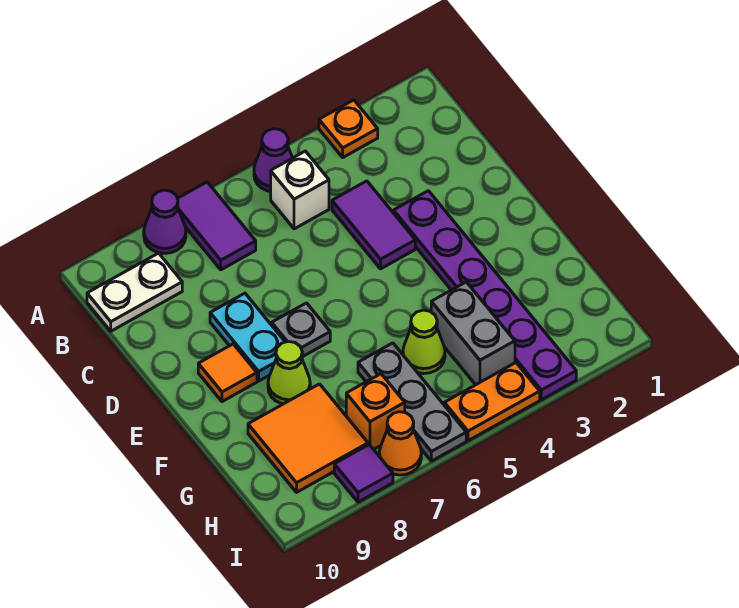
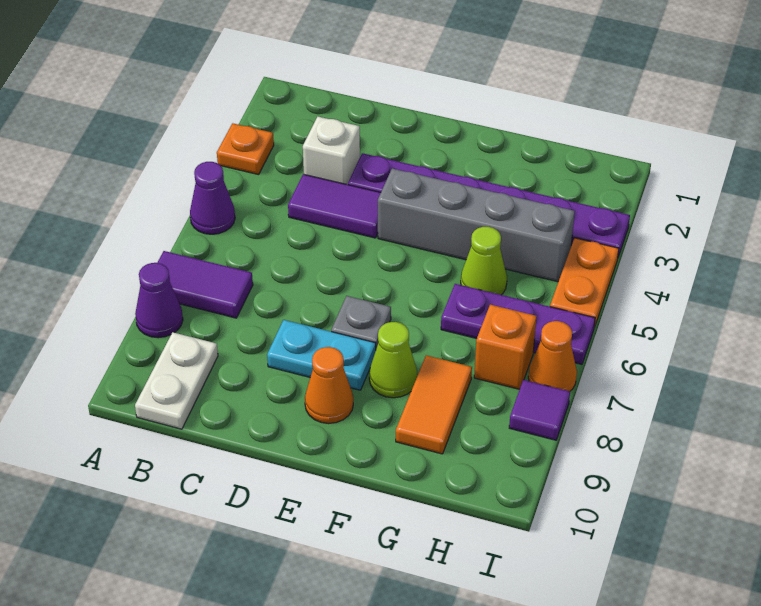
white 1x1 brick [271,151,329,229] -> white 1x1 brick moved to [303,117,360,185]
orange 1x1 tile [198,344,257,402] -> orange 1x1 cone [305,347,353,423]
grey 1x2 brick [431,282,515,385] -> grey 1x4 brick [378,168,575,282]
grey 1x3 plate [358,343,466,461] -> purple 1x3 plate [441,284,595,364]
orange 2x2 tile [248,384,368,492] -> orange 1x2 tile [396,355,472,454]

